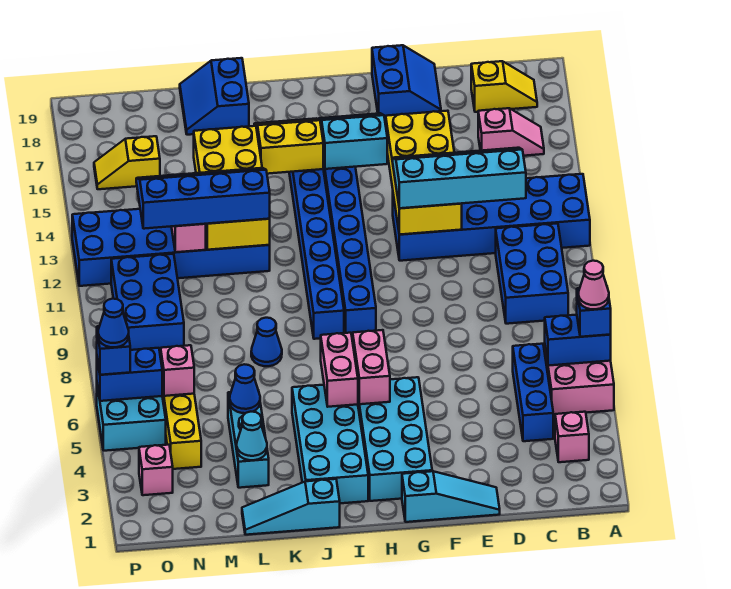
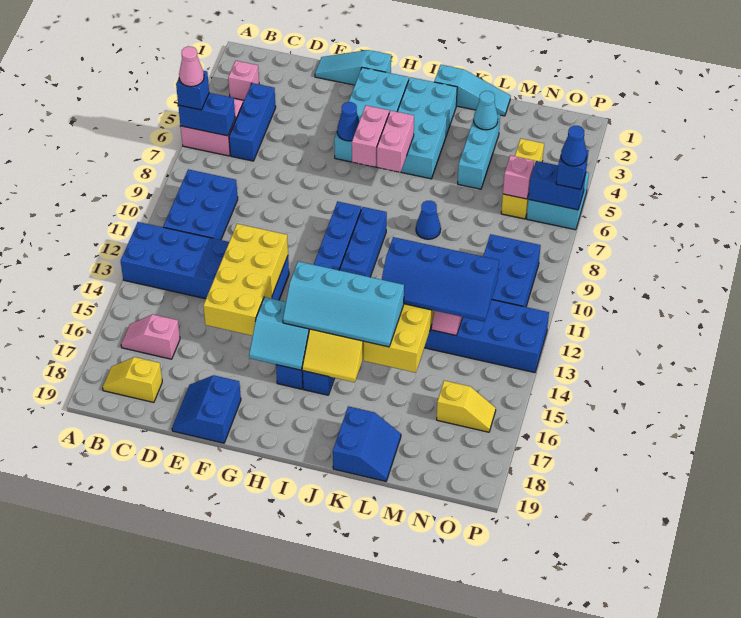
cyan 2x4 slope [393,148,526,208] -> cyan 2x4 slope moved to [283,261,404,347]
blue 1x1 cone [230,364,260,413] -> blue 1x1 cone moved to [337,102,359,141]
pink 1x1 brick [139,445,173,495] -> none

